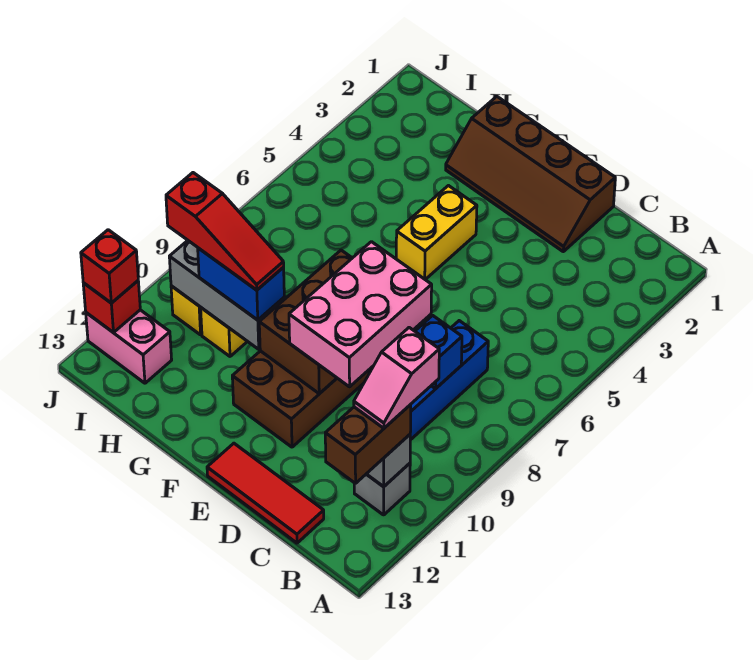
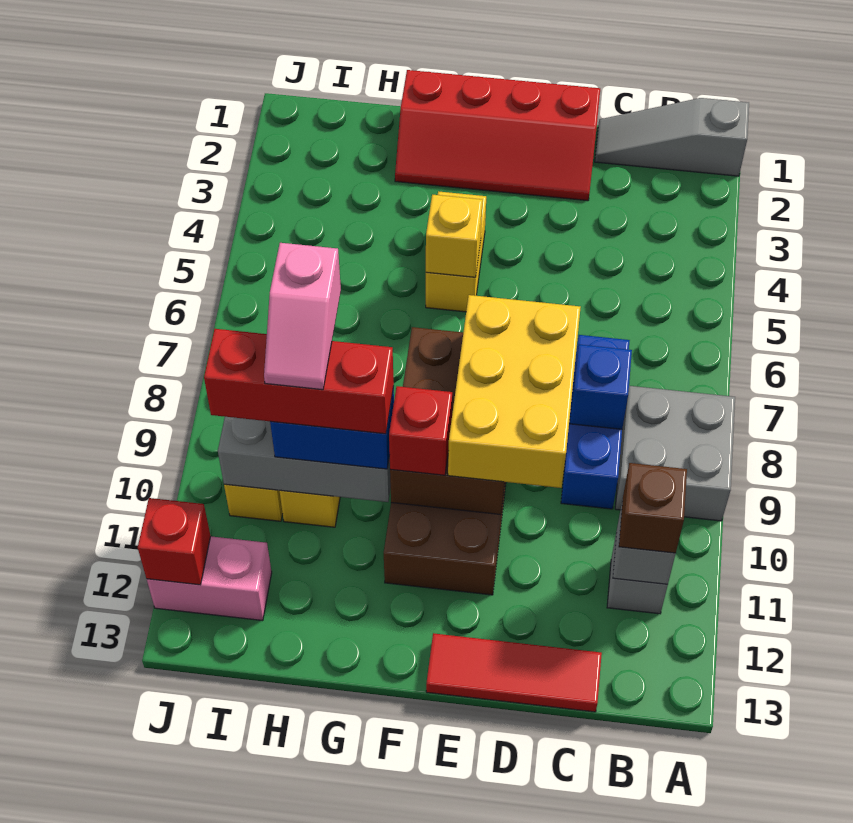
none -> grey 1x3 slope [595,98,749,176]
none -> grey 2x2 brick [615,386,735,521]
pink 1x2 slope [354,328,439,428] -> pink 1x2 slope moved to [264,243,341,390]
brown 1x2 brick [325,405,411,483] -> brown 1x1 brick [619,463,687,553]
brown 2x4 slope [446,97,615,252] -> red 2x4 slope [395,70,600,201]
pink 2x3 brick [289,242,432,387] -> yellow 2x3 brick [448,295,581,488]
none -> yellow 1x1 brick [426,195,483,277]
red 1x3 slope [166,173,284,290] -> red 1x3 brick [204,329,394,434]
red 1x1 brick [81,230,138,303] -> red 1x1 brick moved to [389,386,452,475]

